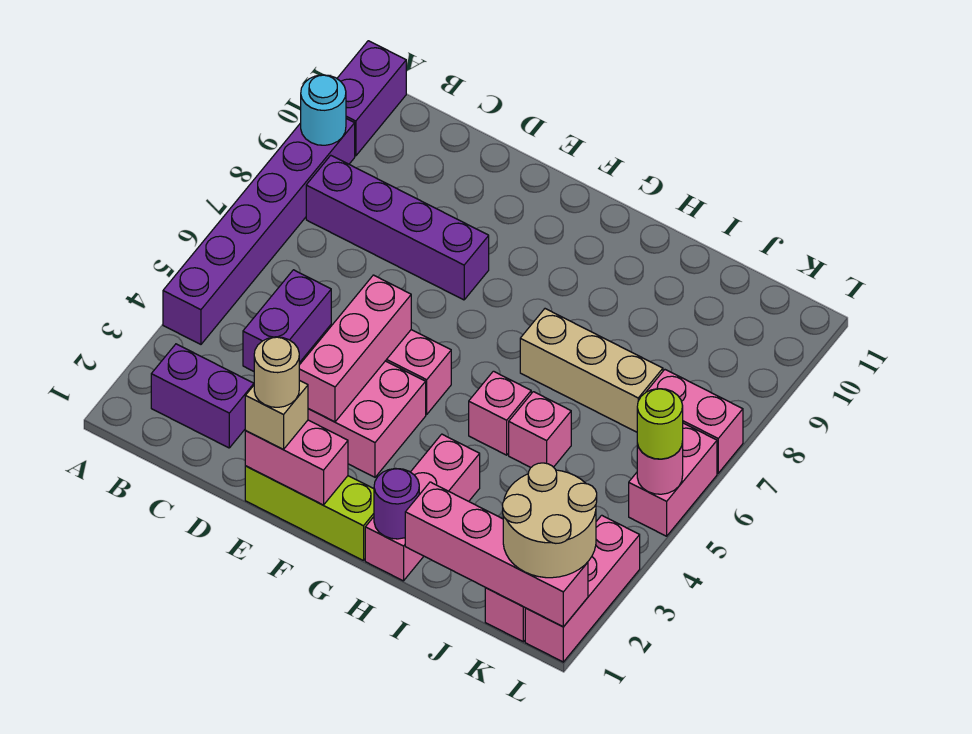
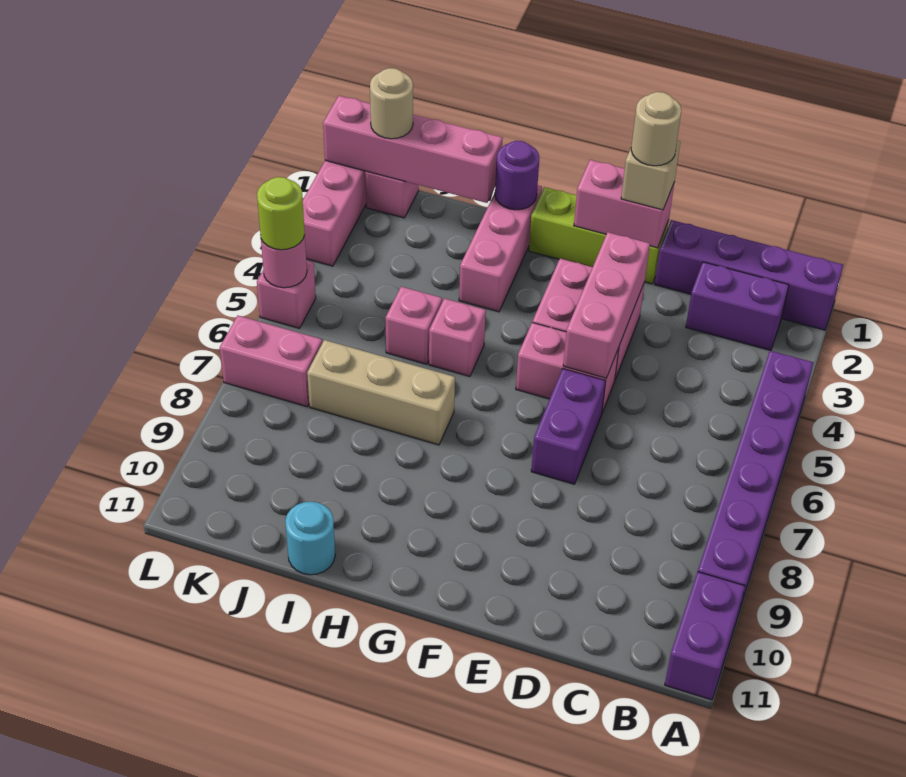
cyan 1x1 round brick [301,75,346,145] -> cyan 1x1 round brick moved to [285,502,335,575]
purple 1x4 brick [306,155,489,300] -> purple 1x4 brick moved to [655,220,843,330]
purple 1x2 brick [243,270,331,371] -> purple 1x2 brick moved to [531,369,606,484]
tan 2x2 round brick [503,463,597,578] -> tan 1x1 round brick [370,68,413,139]
pink 1x2 brick [629,423,717,536] -> pink 1x1 brick [257,261,316,328]

